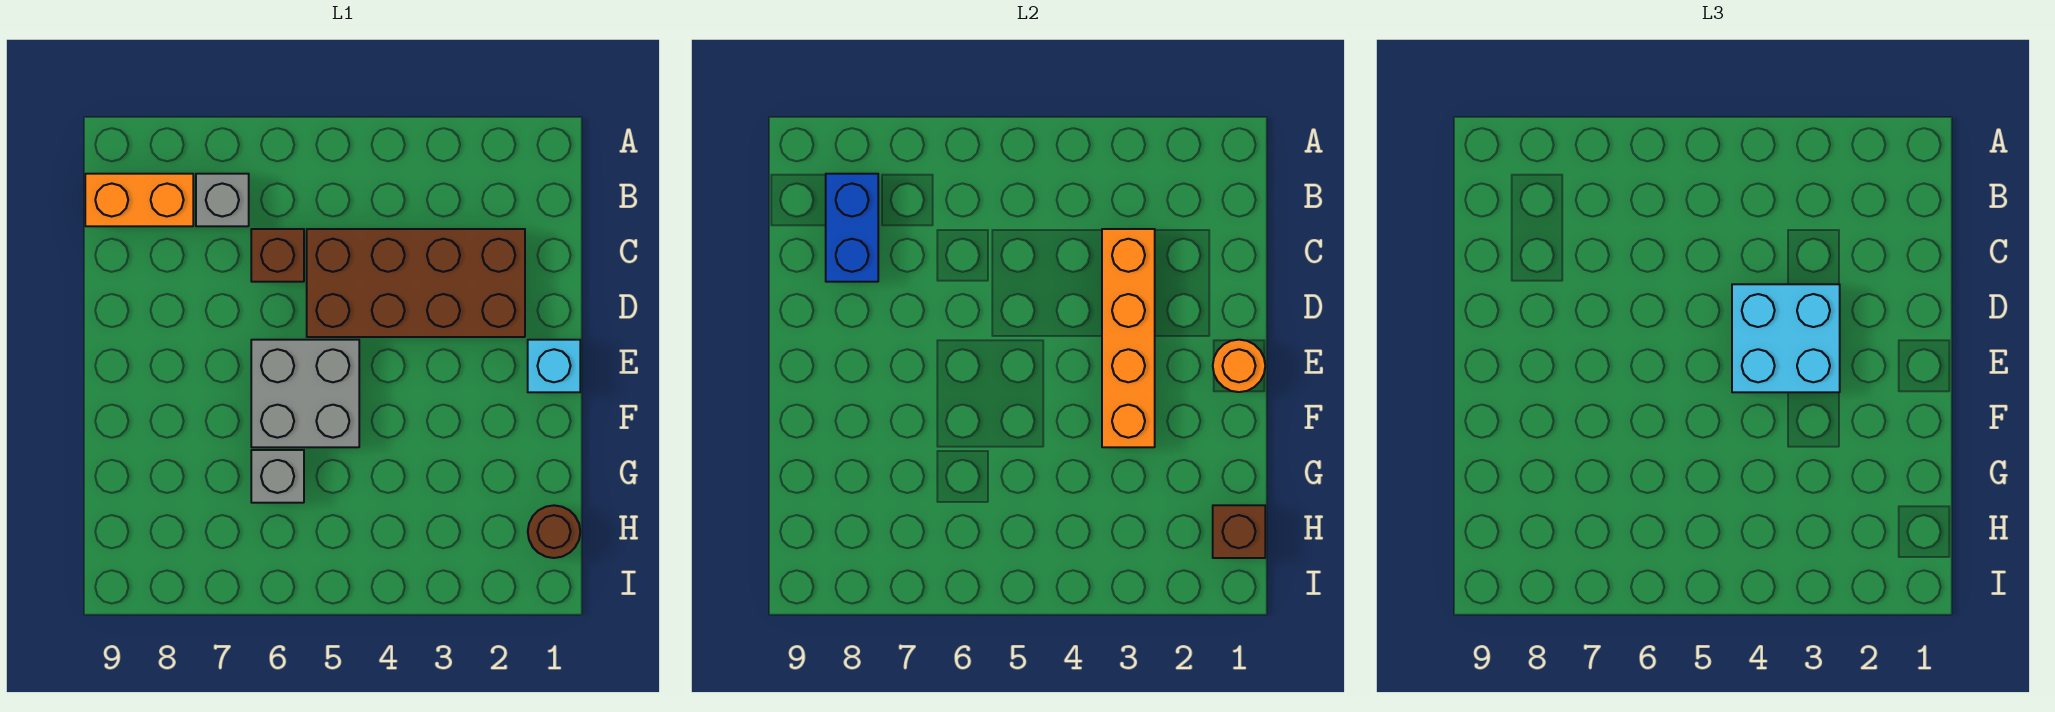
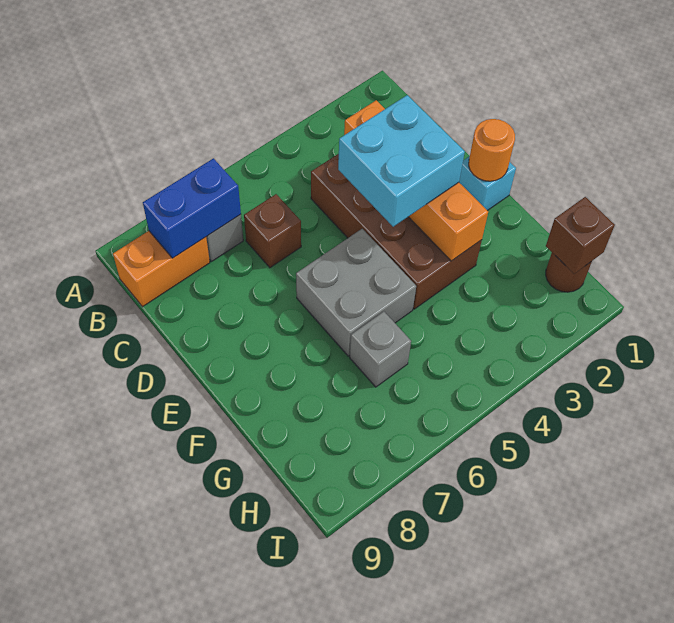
blue 1x2 brick [826,174,878,282] -> blue 1x2 brick turned to [143,158,241,258]
brown 2x4 brick [307,229,525,337] -> brown 2x4 brick turned to [311,154,482,309]

